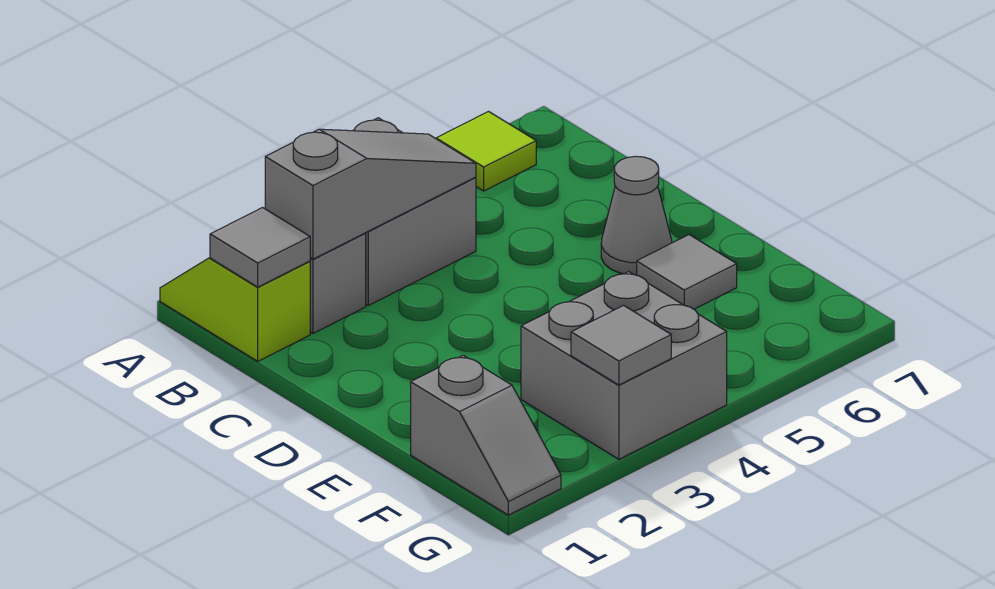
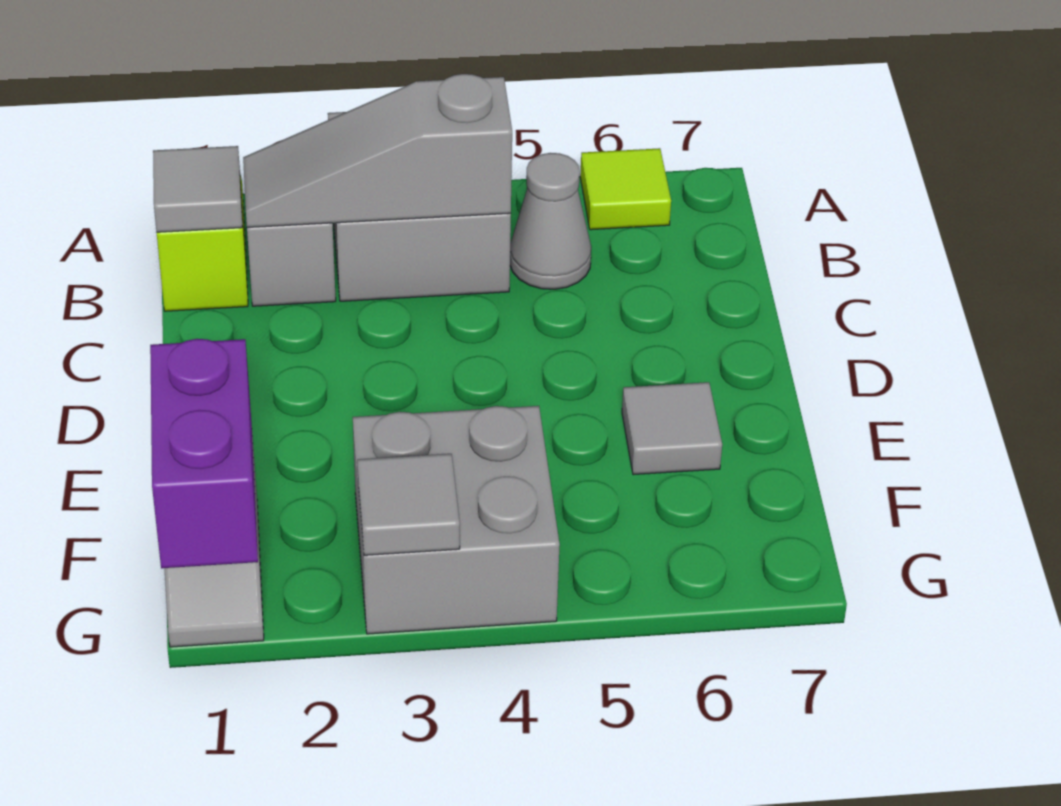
grey 1x3 slope [265,129,476,259] -> grey 1x3 slope turned to [243,74,512,227]
grey 1x1 cone [601,156,672,275] -> grey 1x1 cone moved to [510,153,591,289]
none -> purple 1x2 brick [150,339,258,568]

